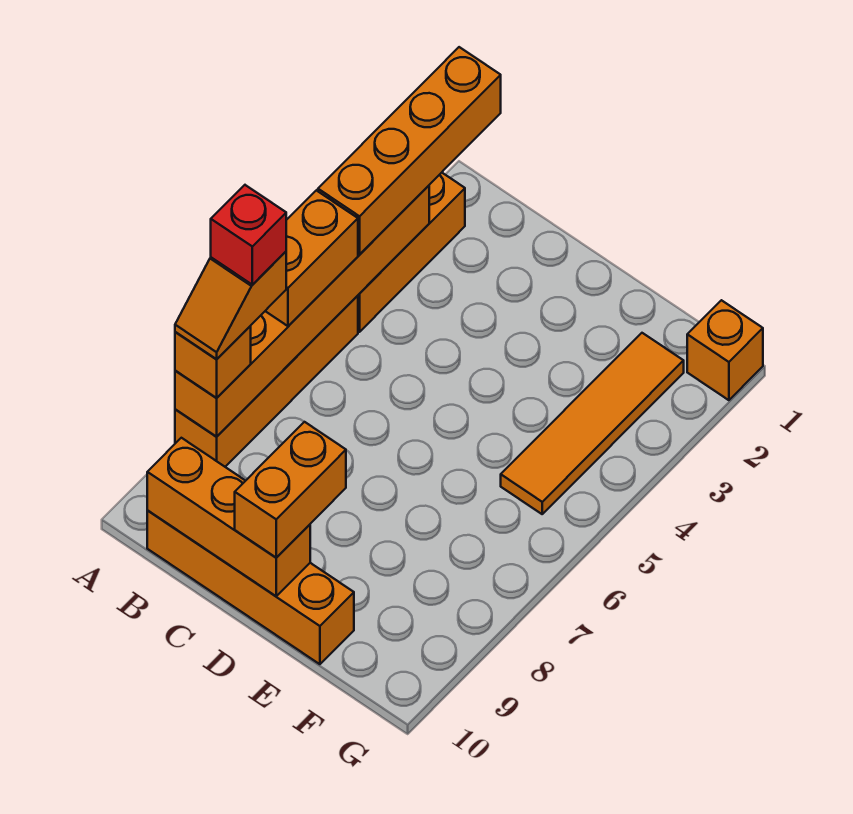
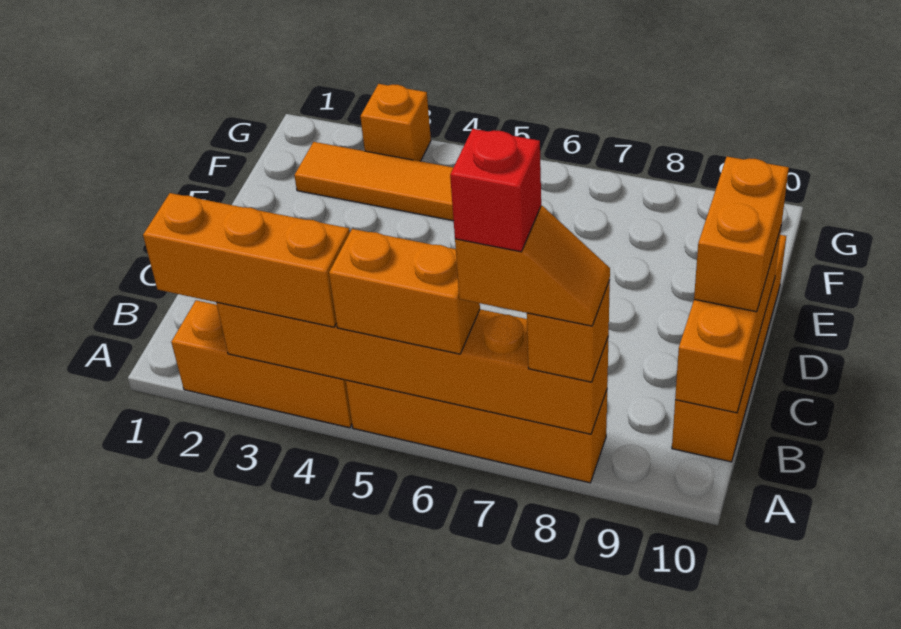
orange 1x4 brick [318,47,501,254] -> orange 1x3 brick [143,193,350,327]
orange 1x2 brick [235,422,346,558] -> orange 1x2 brick turned to [694,157,789,312]
orange 1x1 brick [687,300,763,400] -> orange 1x1 brick moved to [360,84,431,161]

